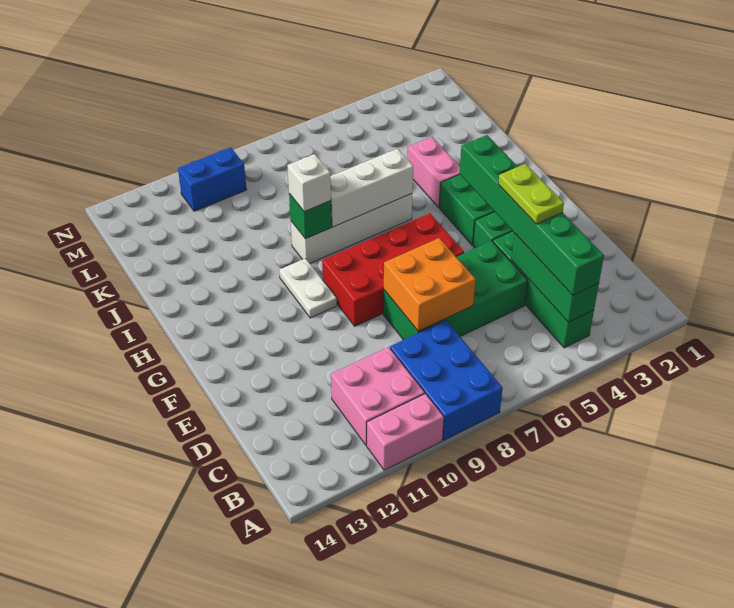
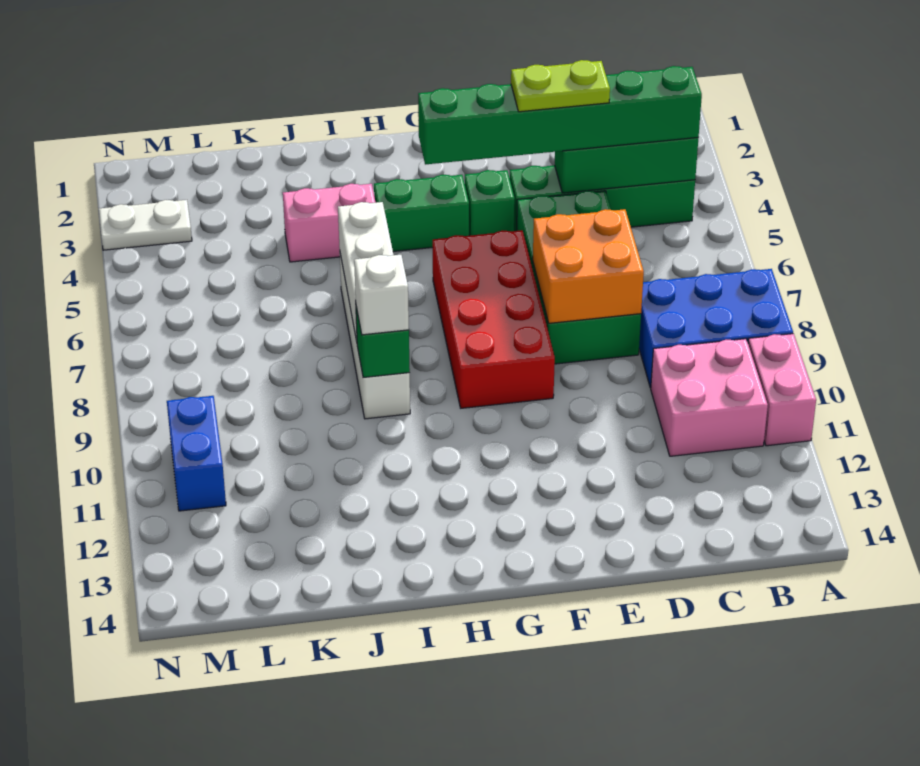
white 1x2 plate [279,258,337,318] -> white 1x2 plate moved to [99,200,192,250]

